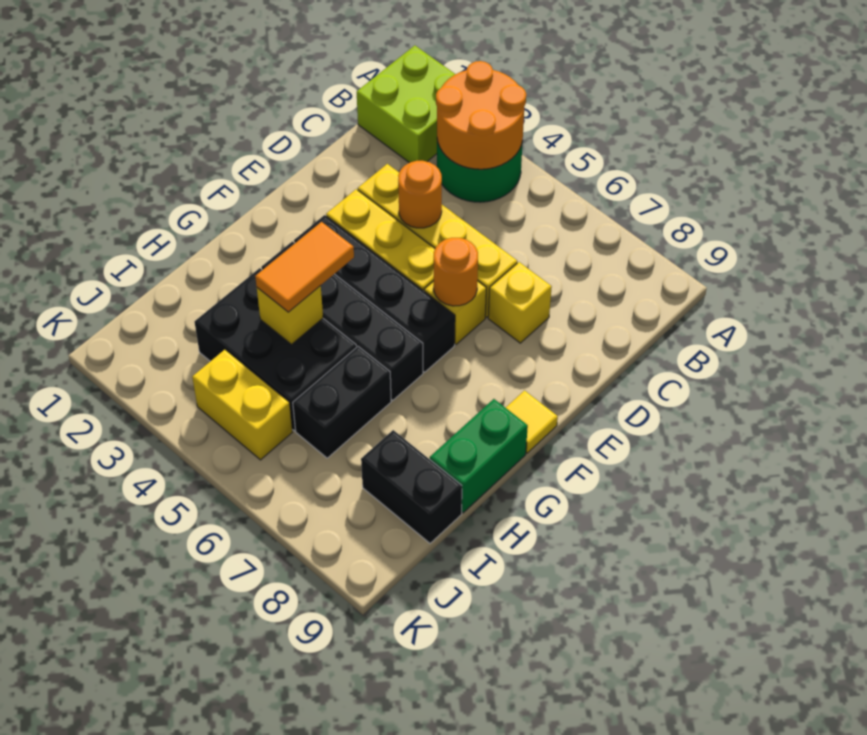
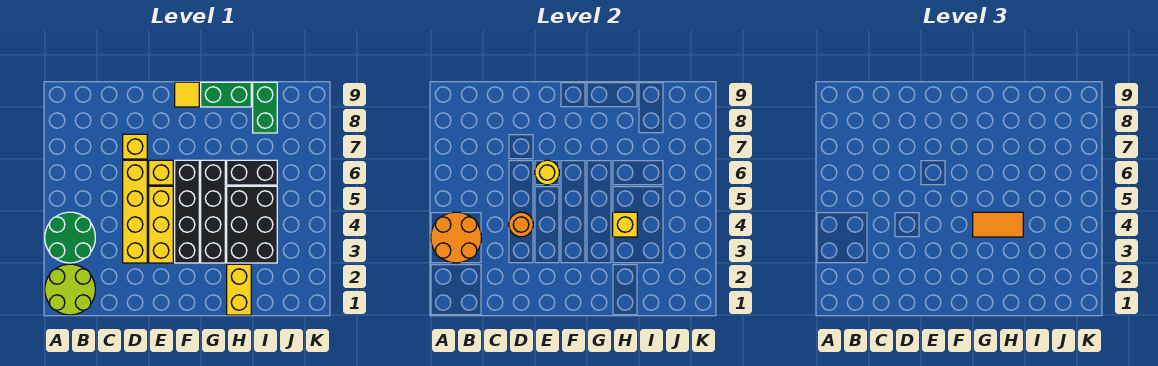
lime 2x2 brick [357,45,455,163] -> lime 2x2 round brick [45,264,95,315]
orange 1x1 round brick [434,238,478,306] -> yellow 1x1 round brick [535,160,559,185]
black 1x2 brick [361,430,462,543] -> green 1x2 brick [253,82,277,133]
yellow 1x2 brick [192,350,292,460] -> yellow 1x2 brick moved to [227,264,251,315]

